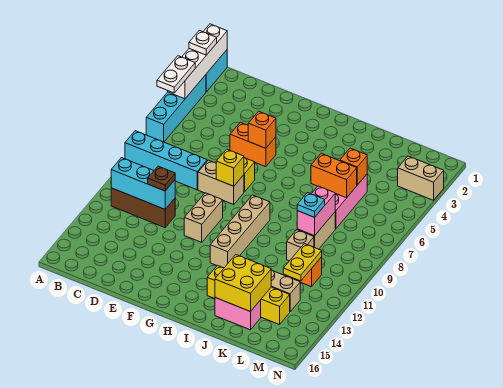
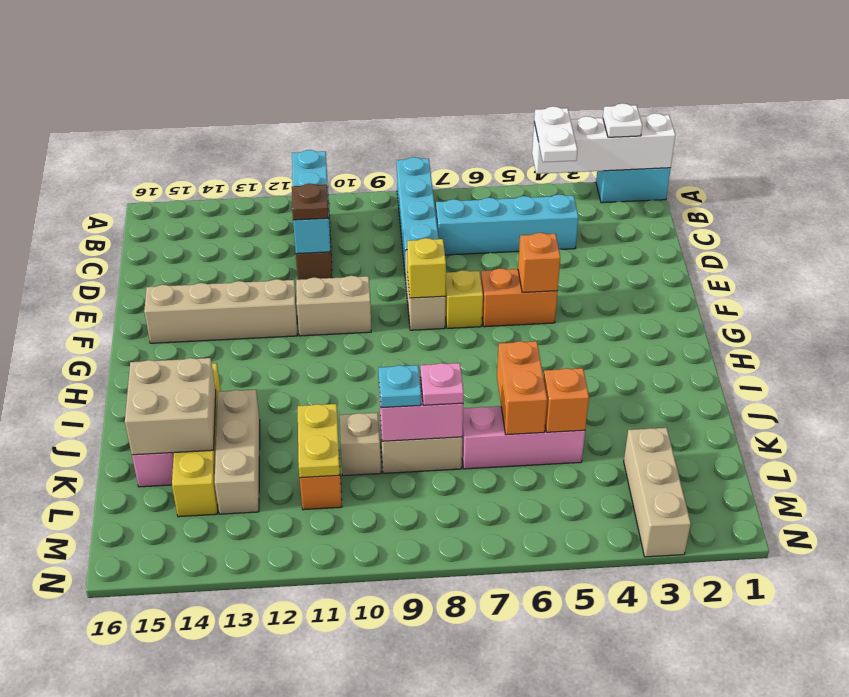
cyan 1x4 brick [146,75,206,142] -> cyan 1x4 brick moved to [436,194,578,255]
white 1x2 plate [157,56,195,93] -> white 1x2 plate turned to [534,106,577,162]
orange 1x2 brick [230,122,276,167] -> orange 1x2 brick turned to [481,268,558,327]
tan 1x4 brick [210,195,270,268] -> tan 1x4 brick moved to [144,279,297,343]
yellow 2x2 brick [215,255,271,312] -> tan 2x2 brick [125,358,216,455]
none -> pink 1x1 plate [420,363,464,405]
yellow 1x2 plate [283,244,322,281] -> yellow 1x2 plate turned to [298,404,340,478]
tan 1x2 brick [398,156,444,200] -> tan 1x3 brick [624,428,691,557]

